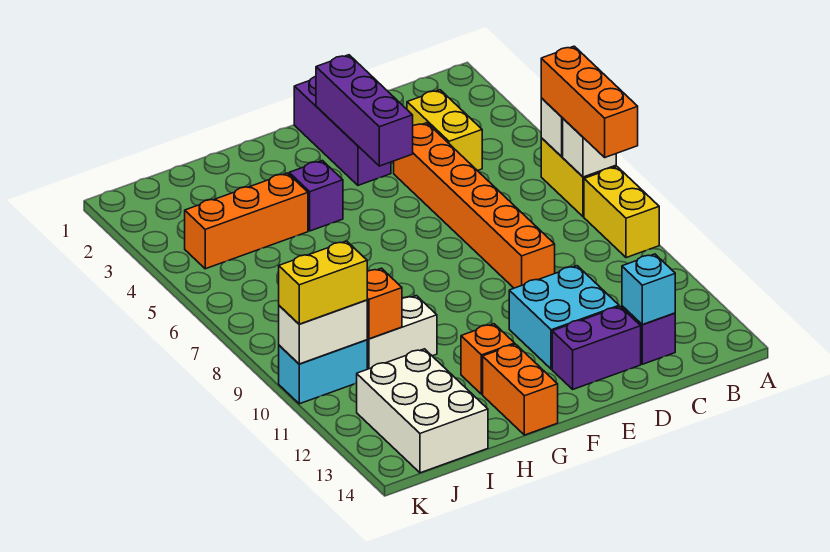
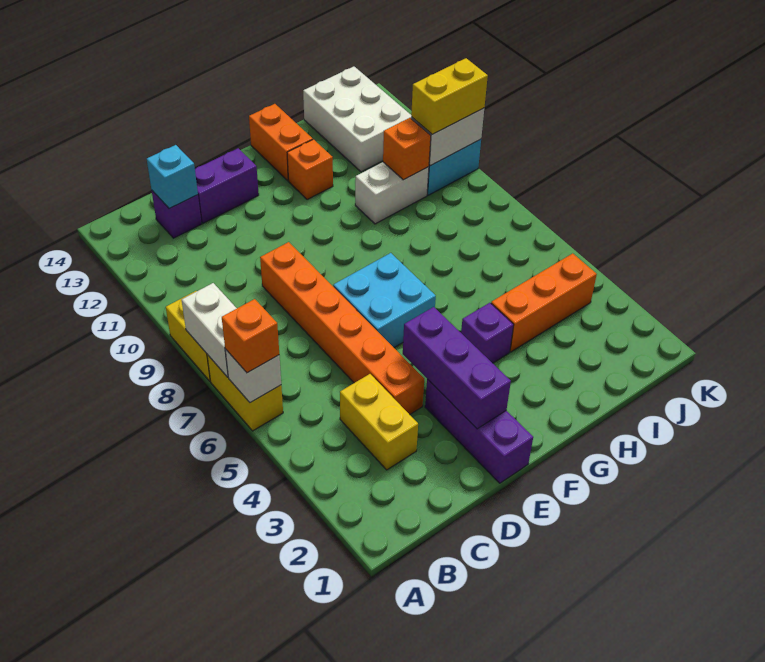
orange 1x3 brick [541,46,638,157] -> orange 1x1 brick [222,299,279,373]
white 1x1 brick [563,119,616,177] -> white 1x2 brick [181,283,237,377]
cyan 2x2 brick [509,266,619,369] -> cyan 2x2 brick moved to [333,253,436,348]

